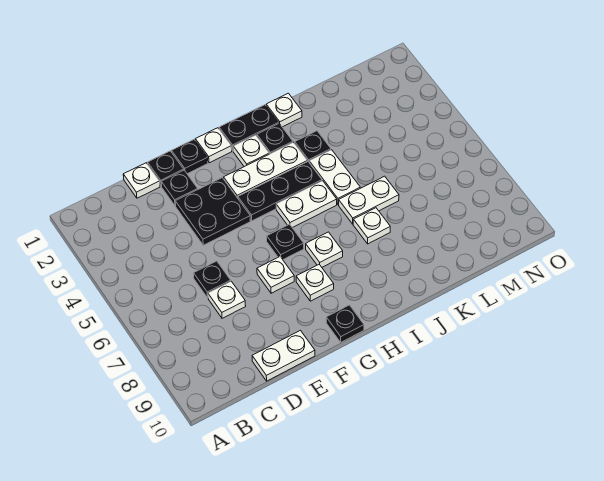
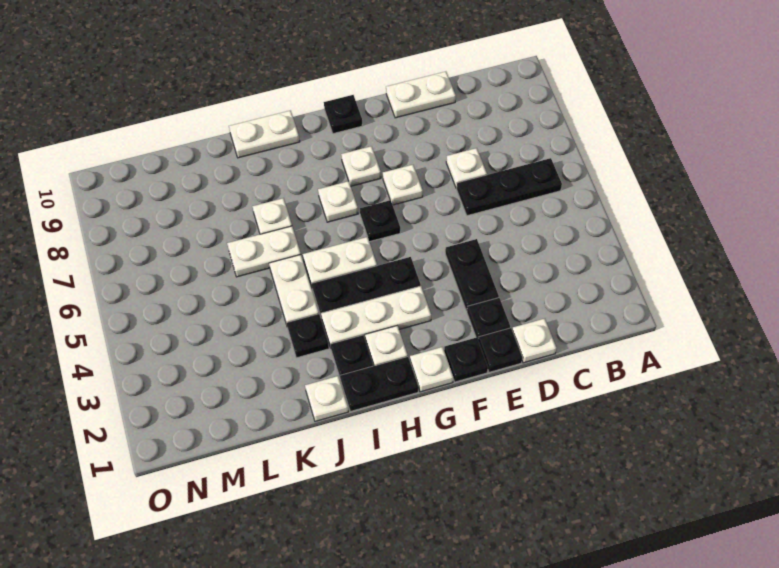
black 1x1 plate [194,261,231,298] -> black 1x3 plate [457,158,562,216]
black 2x2 plate [175,178,250,245] -> black 1x2 plate [445,239,499,311]
none -> white 1x2 plate [229,111,300,158]

